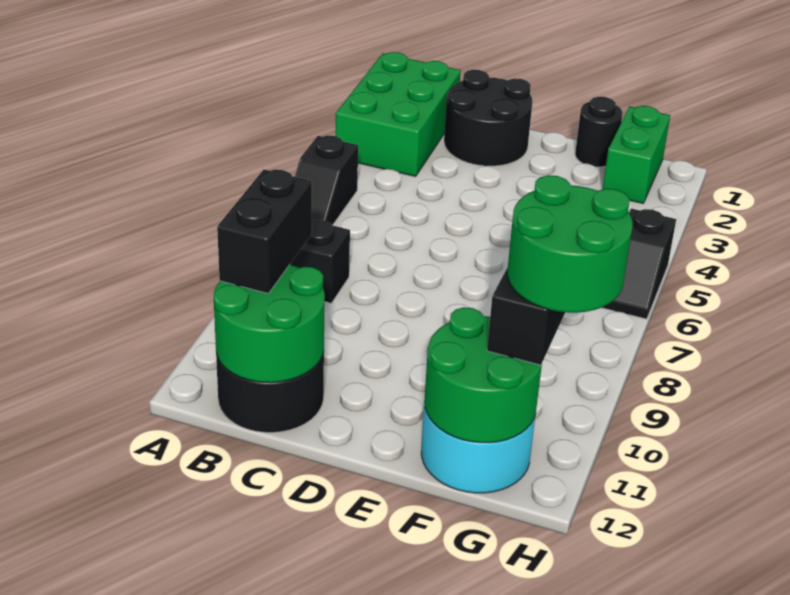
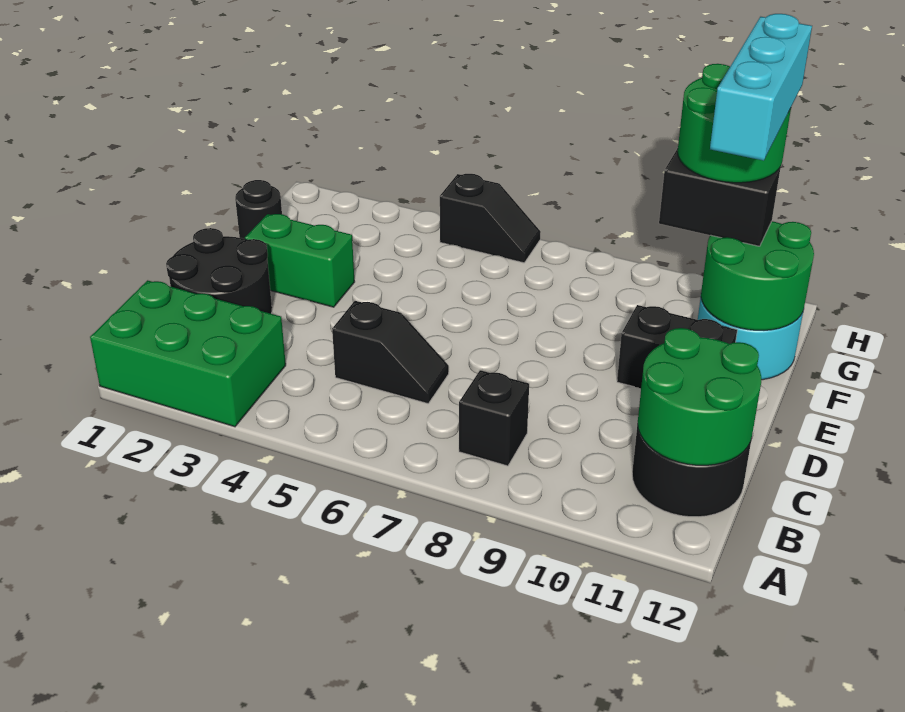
black 1x2 slope [295,136,358,225] -> black 1x2 slope moved to [332,301,449,404]
black 1x2 brick [217,170,312,294] -> black 1x2 brick moved to [617,305,737,388]
none -> cyan 1x3 brick [710,14,812,161]
green 1x2 brick [602,106,670,203] -> green 1x2 brick moved to [245,214,355,307]

